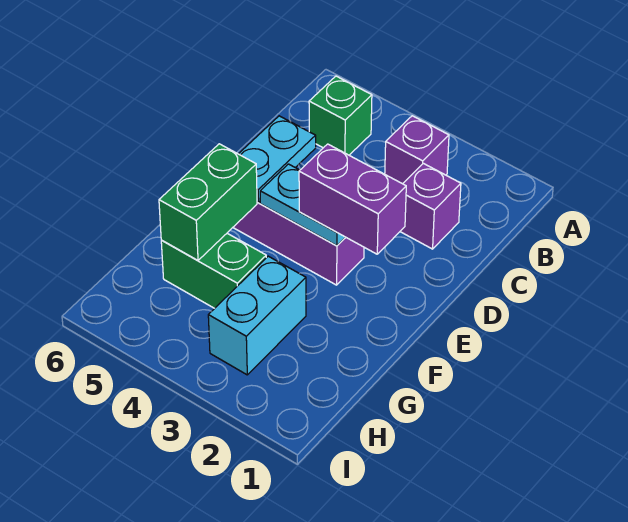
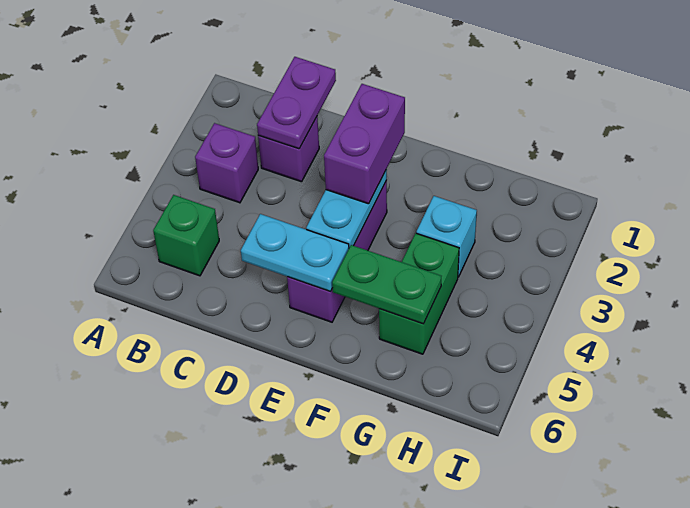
none -> purple 1x2 plate [257,57,336,149]
green 1x2 brick [159,144,257,261] -> green 1x2 plate [332,245,441,324]
cyan 1x2 brick [208,256,306,375] -> cyan 1x1 brick [416,196,477,277]

